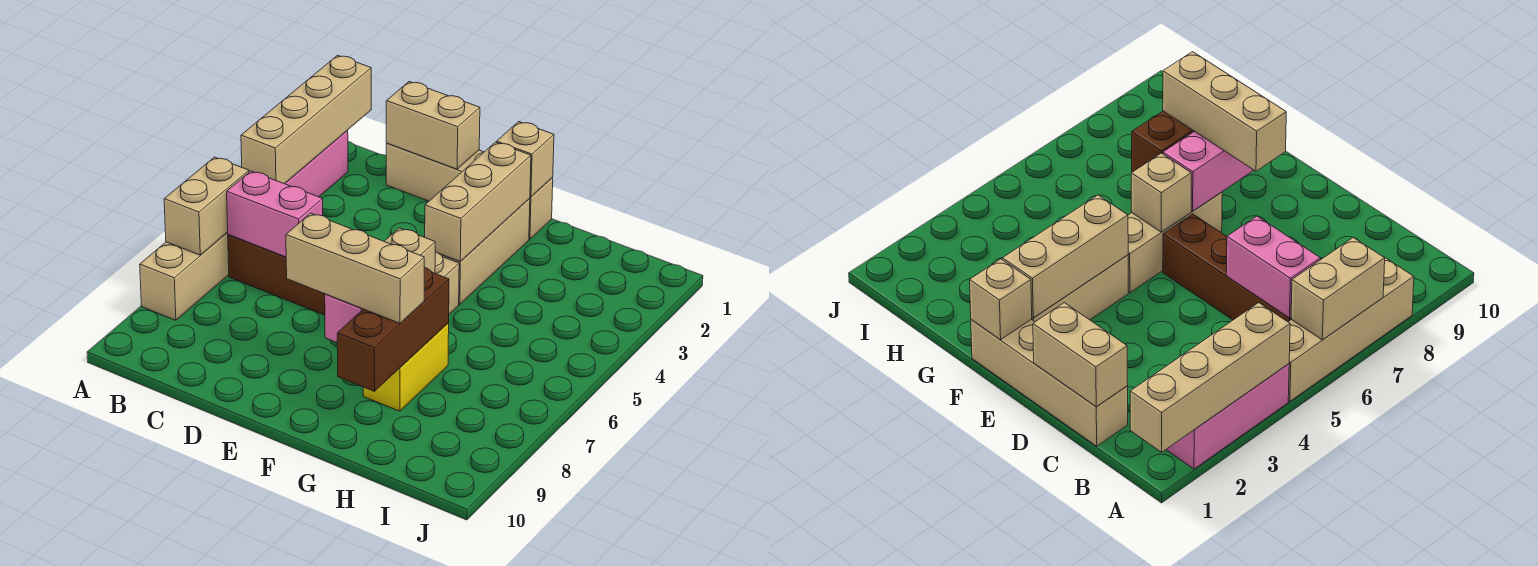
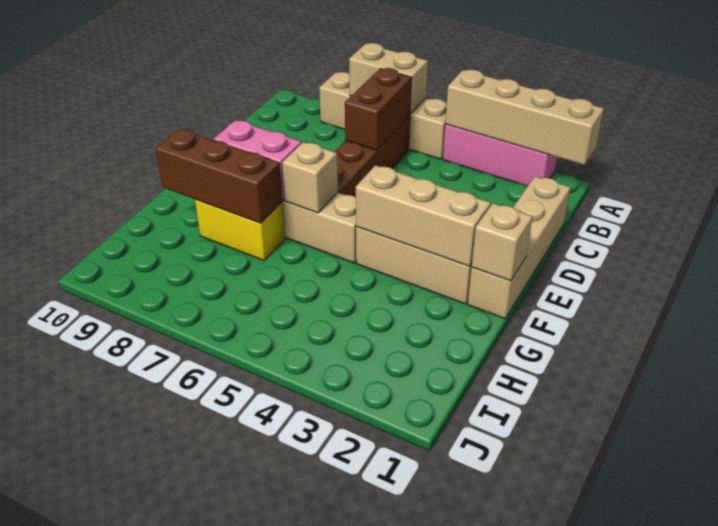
pink 1x2 brick [227,171,323,257] -> brown 1x2 brick [345,68,412,150]
tan 1x2 brick [386,82,480,169] -> none
tan 1x3 brick [286,213,424,323] -> none

